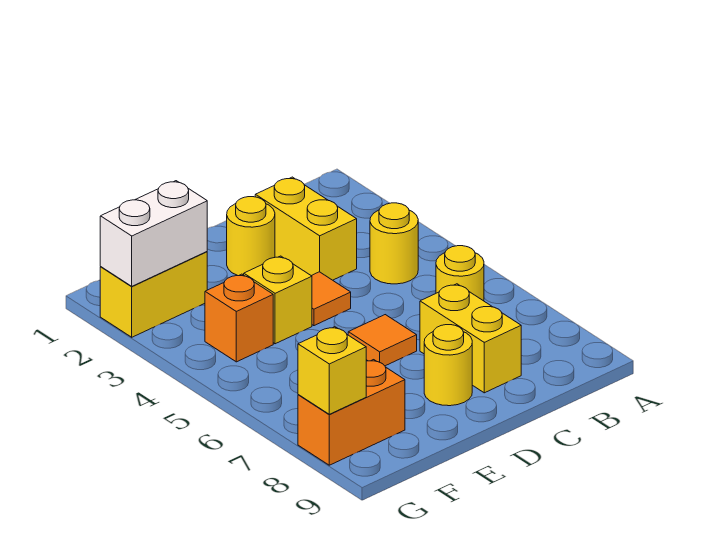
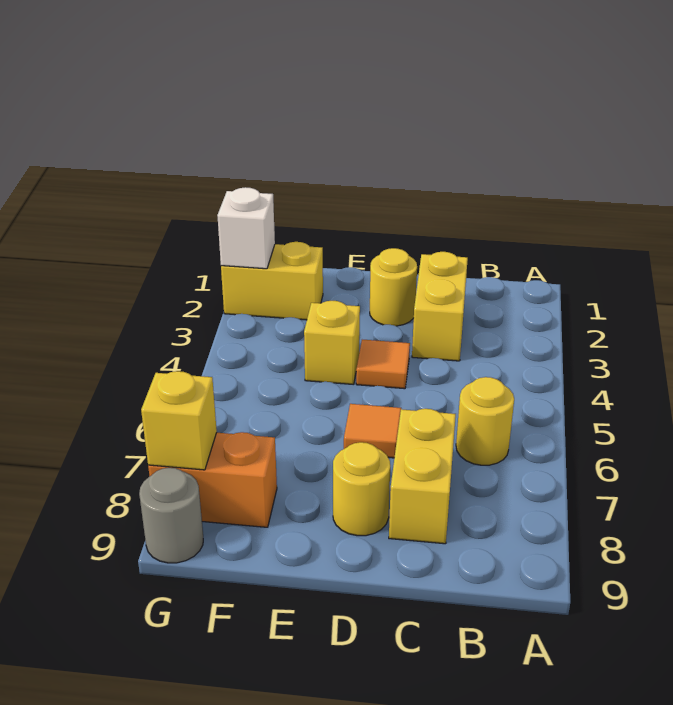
yellow 1x1 round brick [370,203,418,284] -> none
white 1x2 brick [100,181,207,286] -> white 1x1 brick [217,187,275,269]
orange 1x1 brick [205,274,273,362] -> none
none -> grey 1x1 round brick [139,468,203,563]

